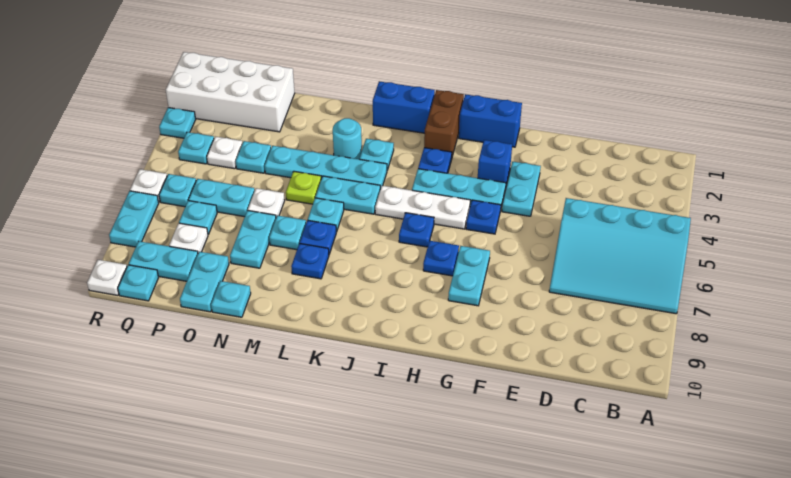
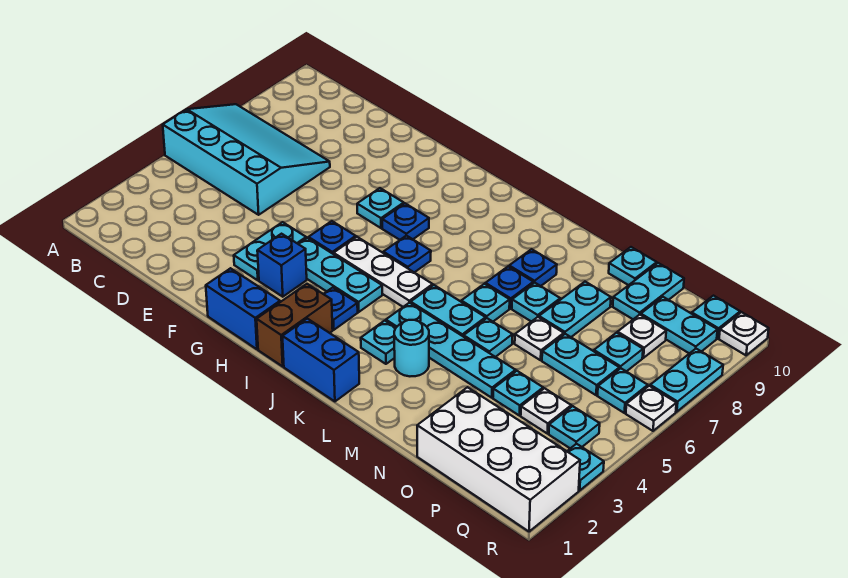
cyan 1x2 plate [448,246,490,306] -> cyan 1x1 plate [357,188,404,228]
lime 1x1 plate [286,171,321,204] -> cyan 1x1 plate [464,318,513,357]

